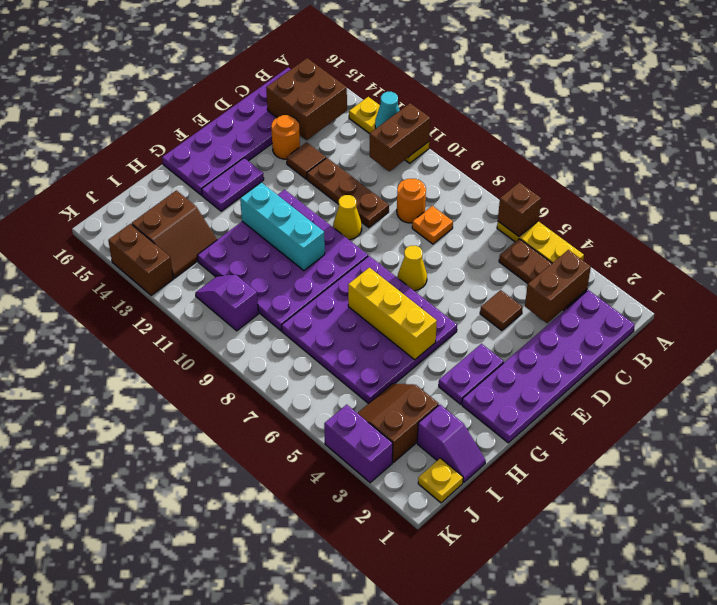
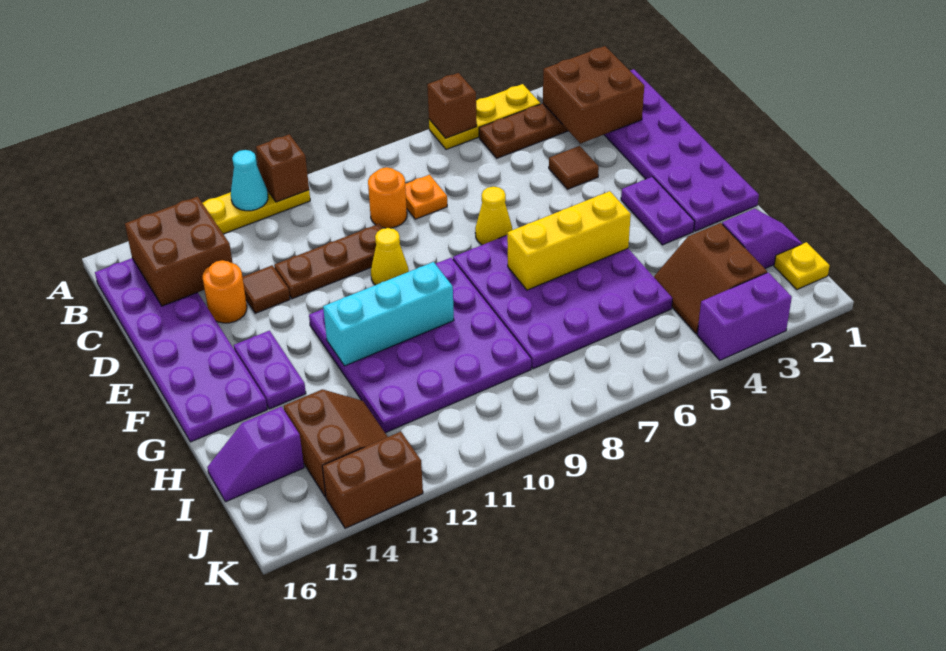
brown 1x2 brick [370,103,430,171] -> brown 1x1 brick [256,134,309,202]
brown 1x2 brick [525,250,591,323] -> brown 2x2 brick [543,46,644,144]
purple 1x2 slope [196,275,258,331] -> purple 1x2 slope moved to [207,407,304,502]

